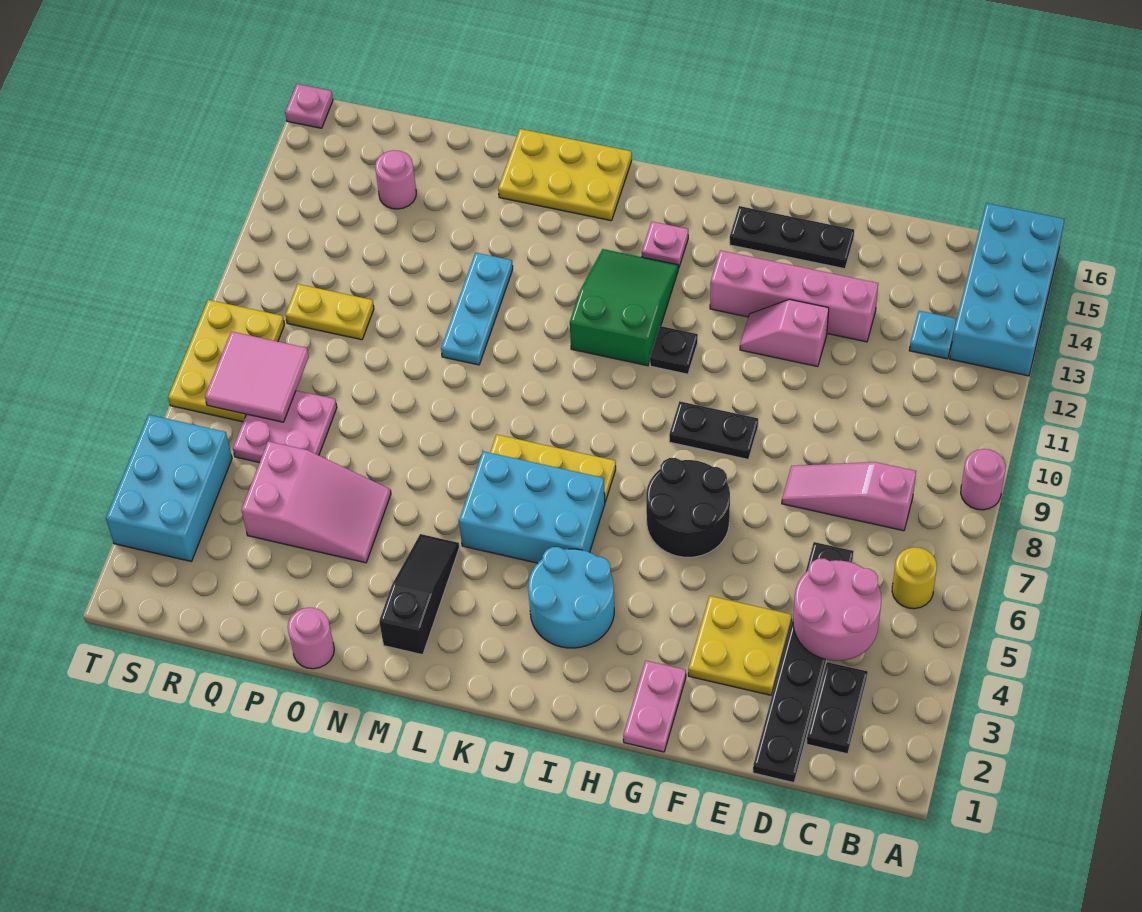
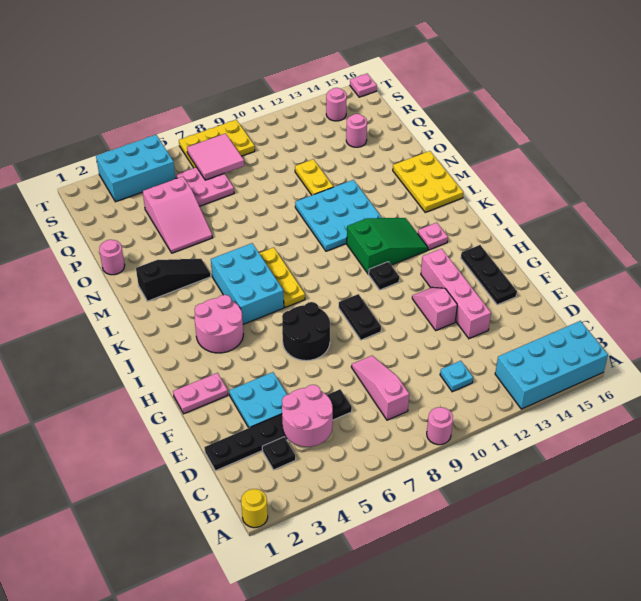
yellow 1x1 round brick [892,547,937,609] -> yellow 1x1 round brick moved to [241,489,268,528]
black 1x2 plate [807,662,868,754] -> black 1x1 plate [262,437,296,470]
cyan 1x1 plate [909,311,957,359] -> cyan 1x1 plate moved to [440,361,473,392]
yellow 2x2 plate [688,596,792,695] -> cyan 2x2 plate [229,372,287,428]
cyan 2x2 round brick [528,547,614,648] -> pink 2x2 round brick [194,295,243,353]
cyan 1x3 plate [441,253,513,365] -> cyan 3x3 plate [295,180,382,251]
yellow 1x2 plate [286,284,374,340] -> yellow 1x2 plate moved to [295,159,333,195]
none -> pink 1x1 round brick [326,88,347,121]

